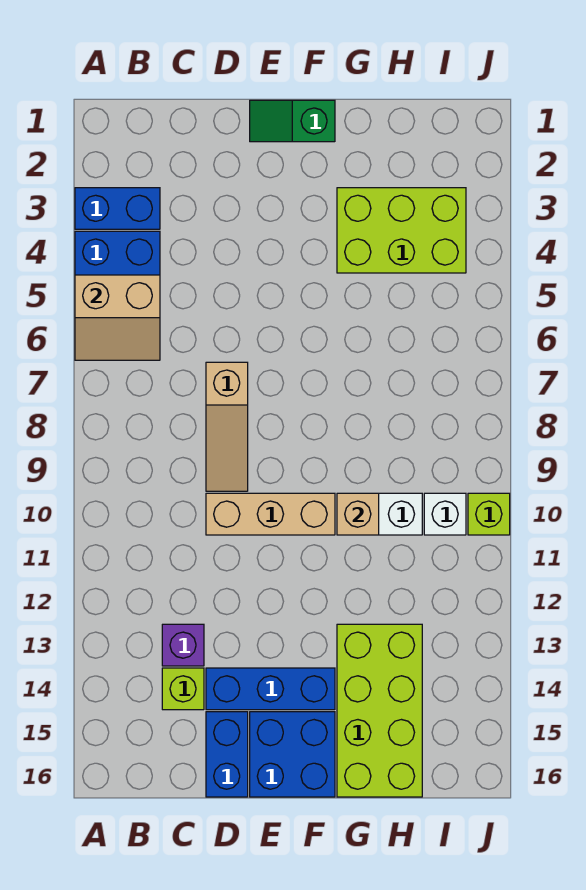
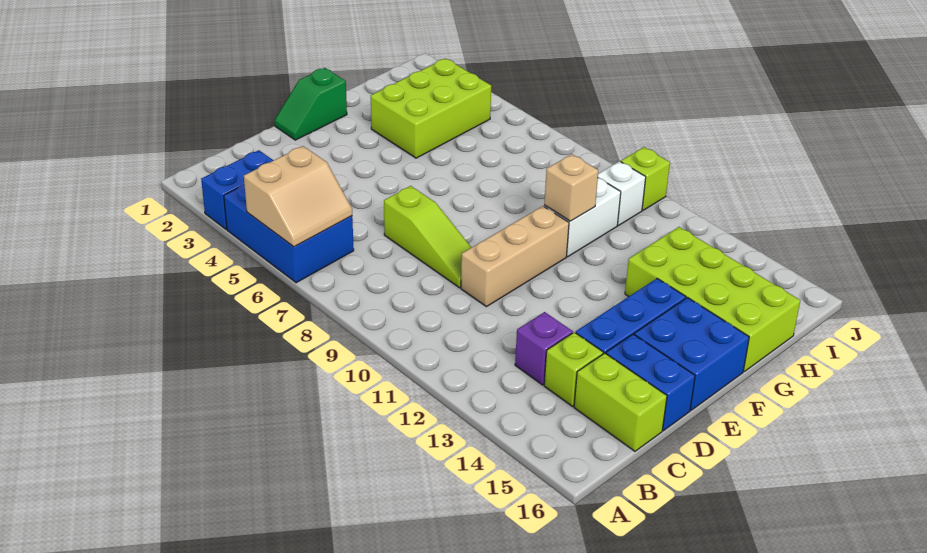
none -> lime 1x2 brick [574,353,667,451]
tan 1x3 slope [206,362,248,491] -> lime 1x3 slope [384,186,472,288]

